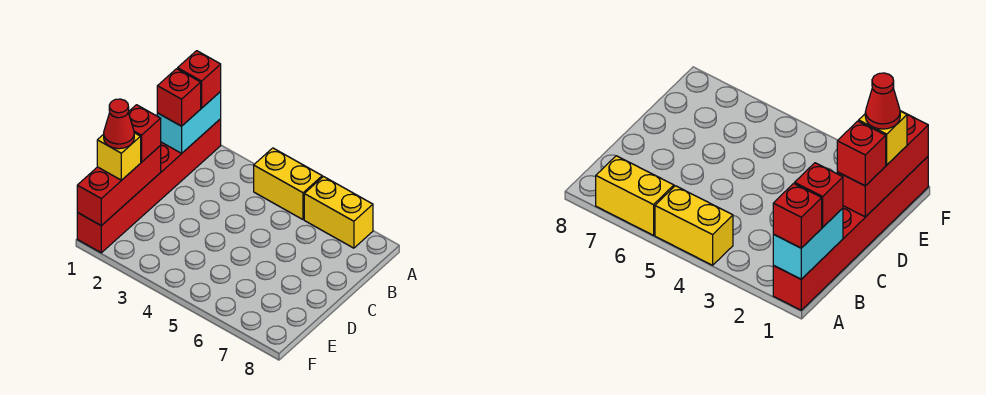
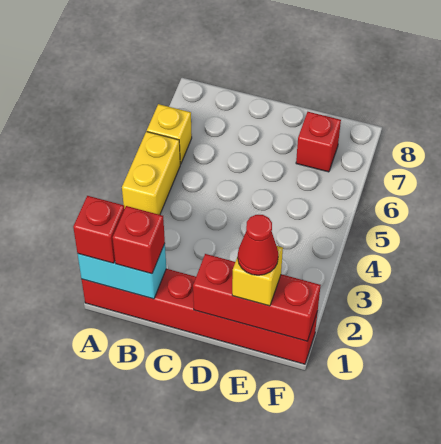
yellow 1x2 brick [304,177,373,248] -> yellow 1x1 brick [147,104,192,164]
red 1x1 brick [128,105,161,162] -> red 1x1 brick moved to [296,112,341,172]

